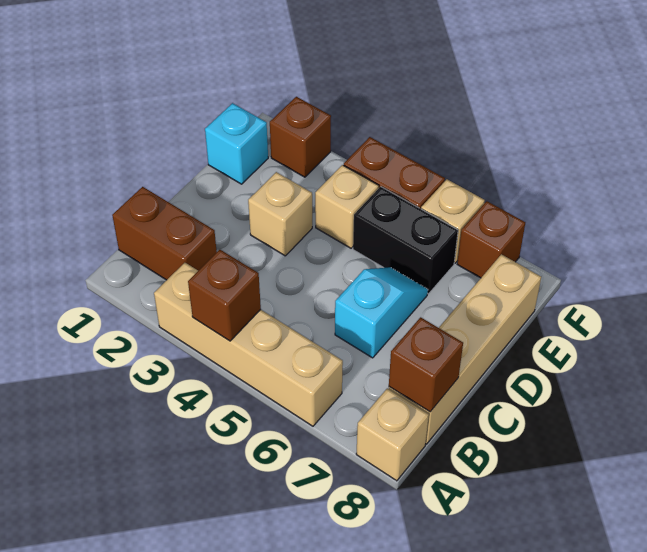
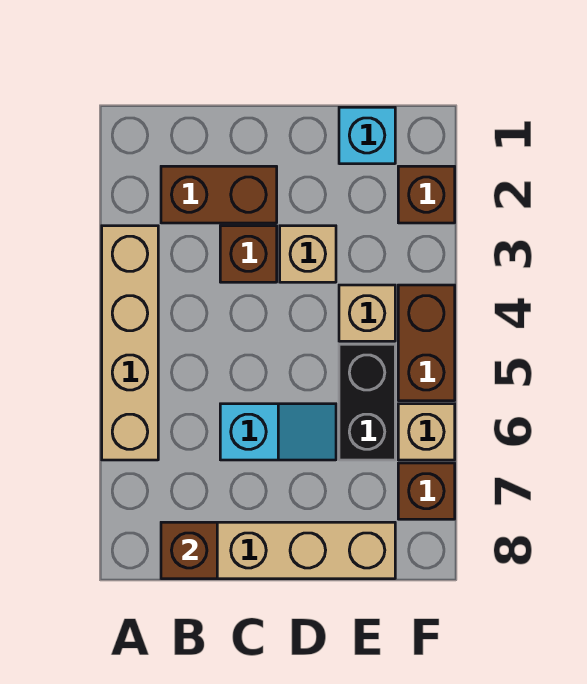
brown 1x1 brick [188,250,261,341] -> brown 1x1 brick moved to [220,226,277,282]
tan 1x1 brick [356,388,429,481] -> none
brown 1x2 brick [112,187,217,280] -> brown 1x2 brick turned to [161,166,277,223]

